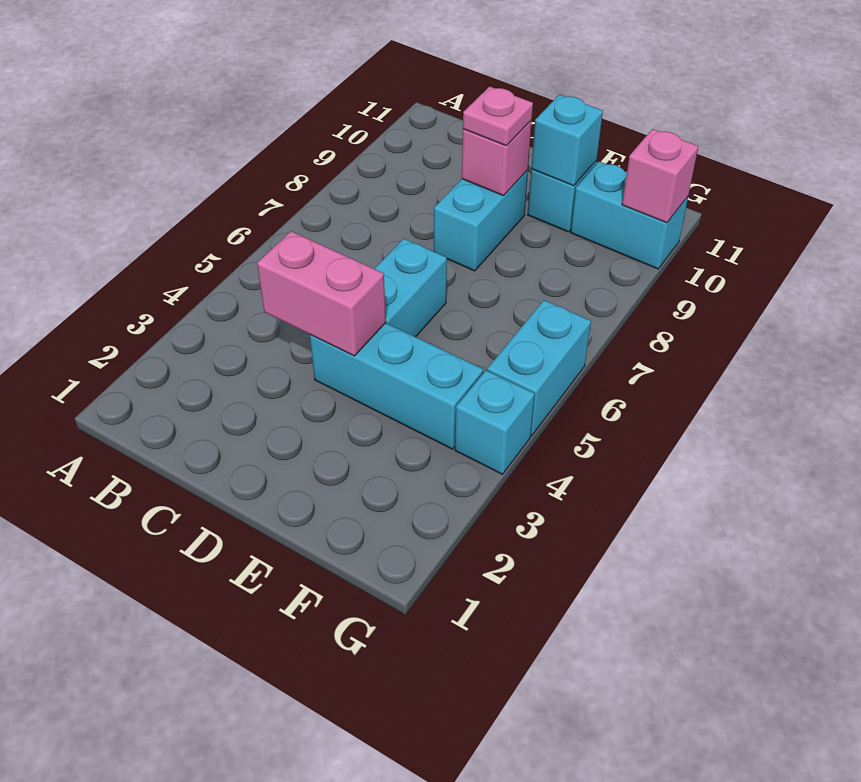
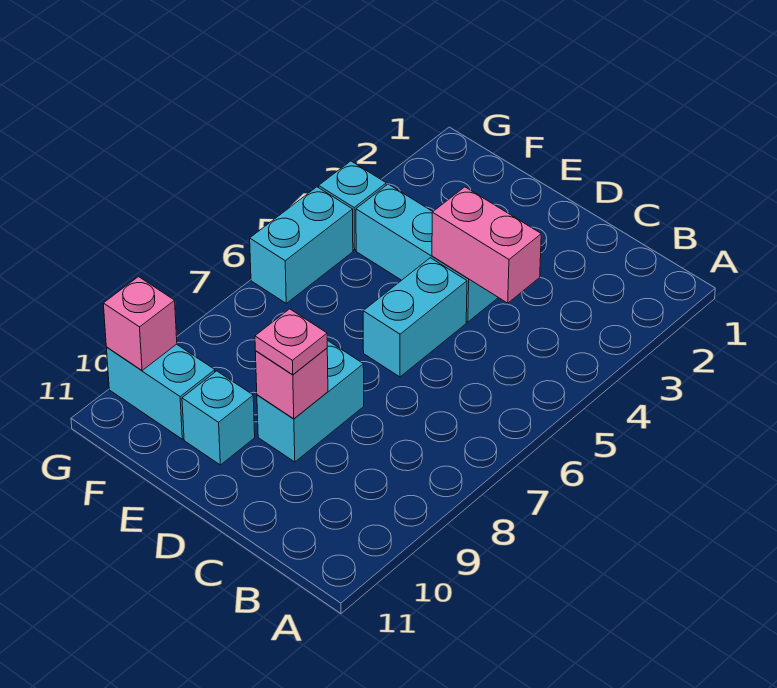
cyan 1x1 brick [531,95,603,186] -> none

